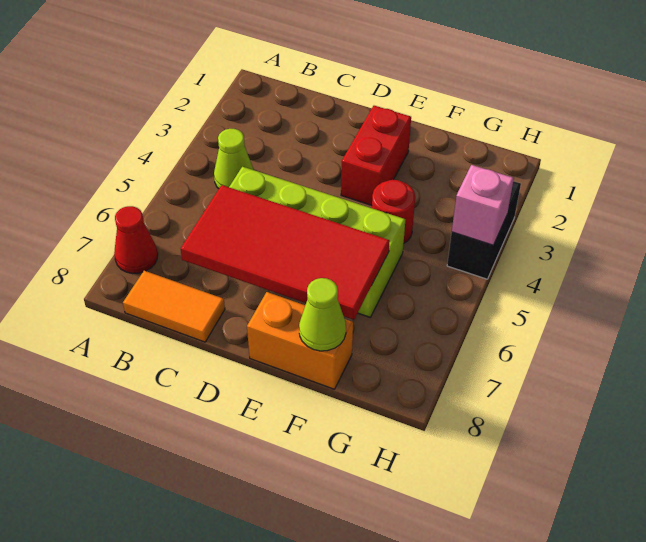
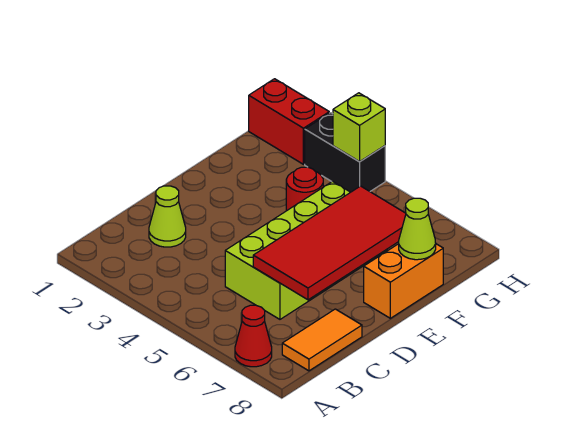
lime 1x1 cone [214,129,254,188] -> lime 1x1 cone moved to [149,186,186,247]
red 1x2 brick [341,106,411,205] -> red 1x2 brick moved to [249,79,329,164]
pink 1x1 brick [452,165,514,245] -> lime 1x1 brick [333,93,385,162]

